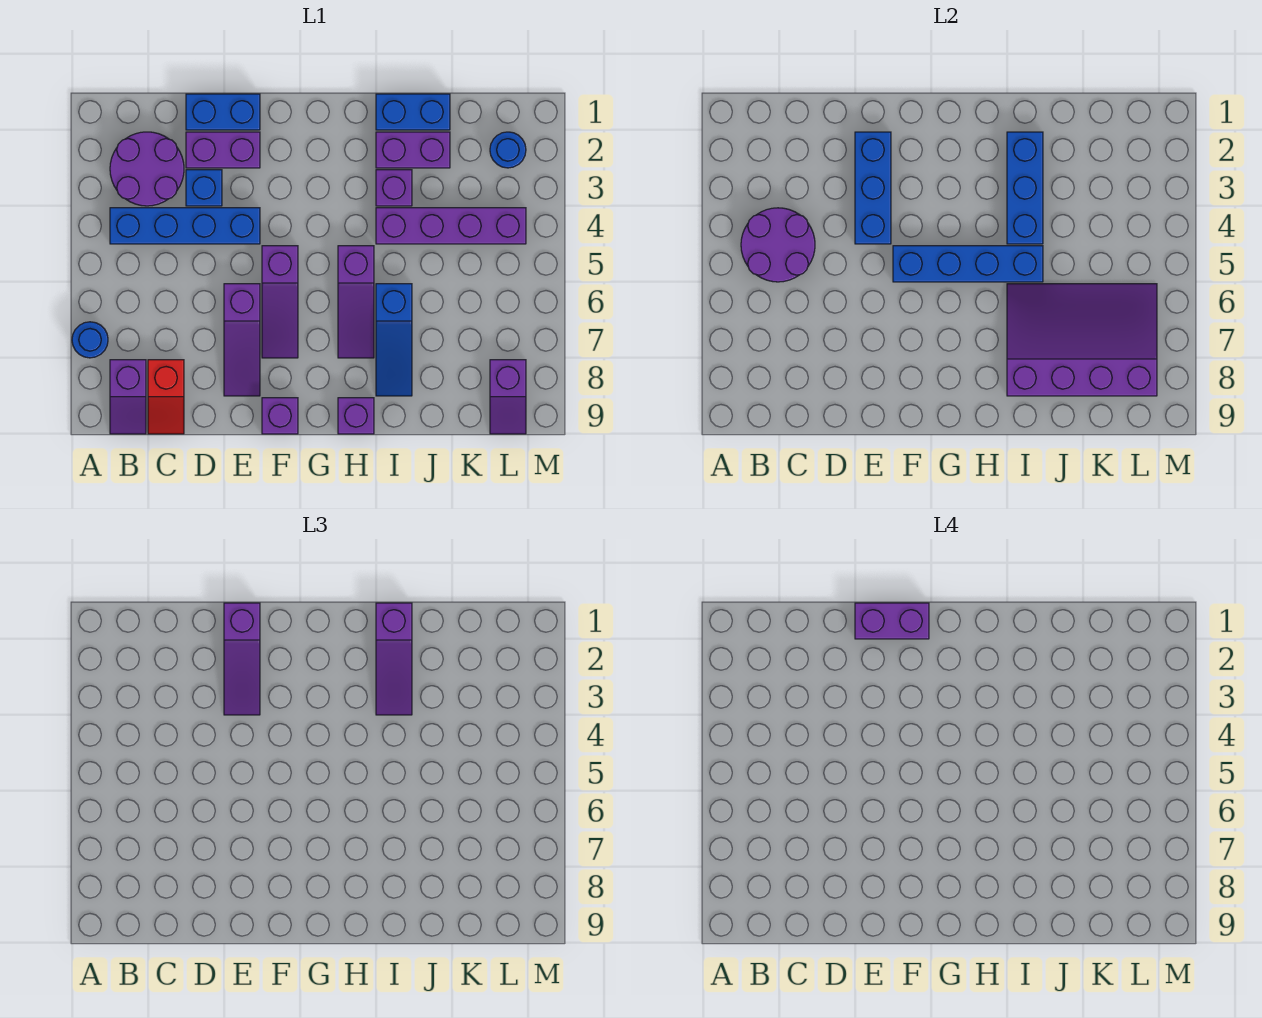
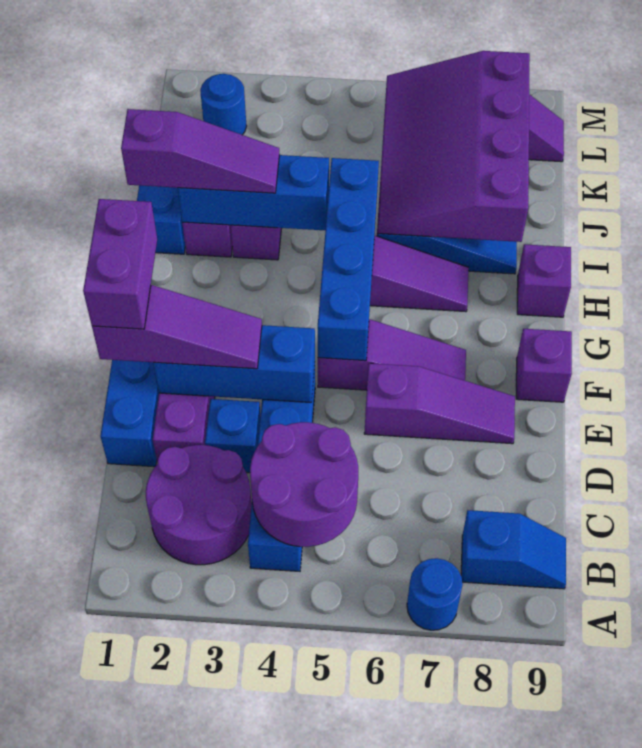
purple 1x2 slope [110,360,146,434] -> blue 1x2 slope [461,510,566,589]
red 1x2 slope [148,360,184,434] -> none
purple 1x4 brick [376,208,526,244] -> none

